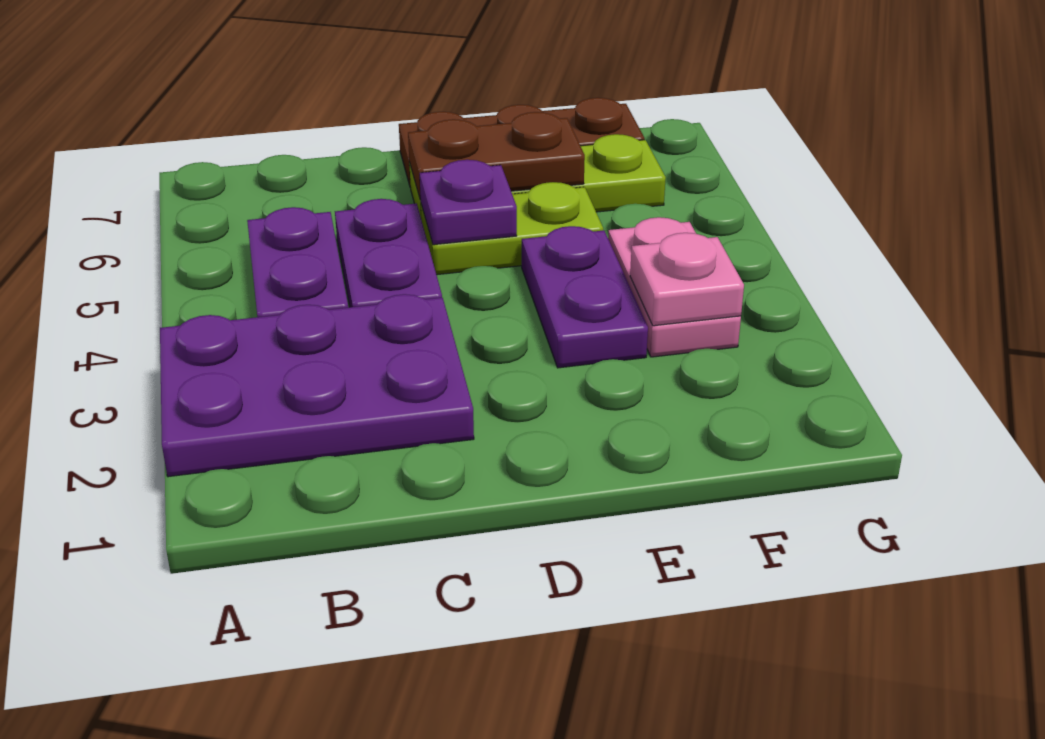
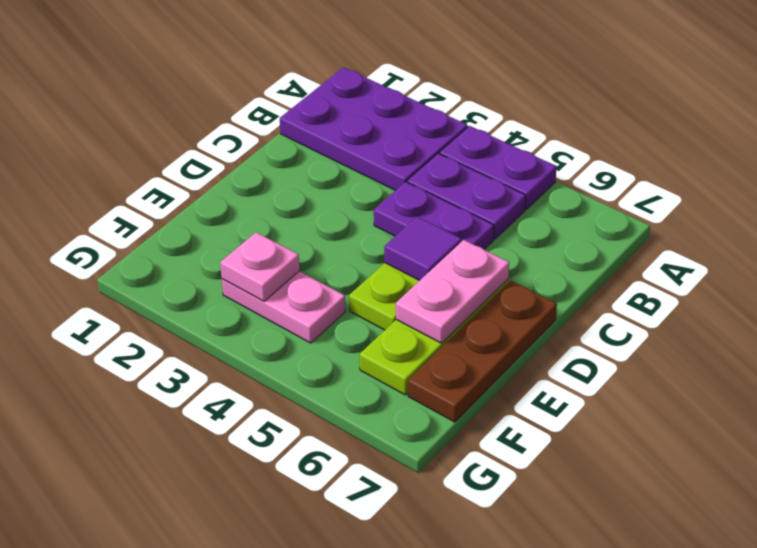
purple 2x3 plate [160,294,474,477] -> purple 2x3 plate turned to [280,67,467,191]
purple 1x1 plate [420,160,517,245] -> purple 1x1 tile [384,217,462,281]
brown 1x2 plate [408,112,585,200] -> pink 1x2 plate [396,240,509,343]
purple 1x2 plate [522,226,648,368] -> purple 1x2 plate moved to [440,126,557,209]

